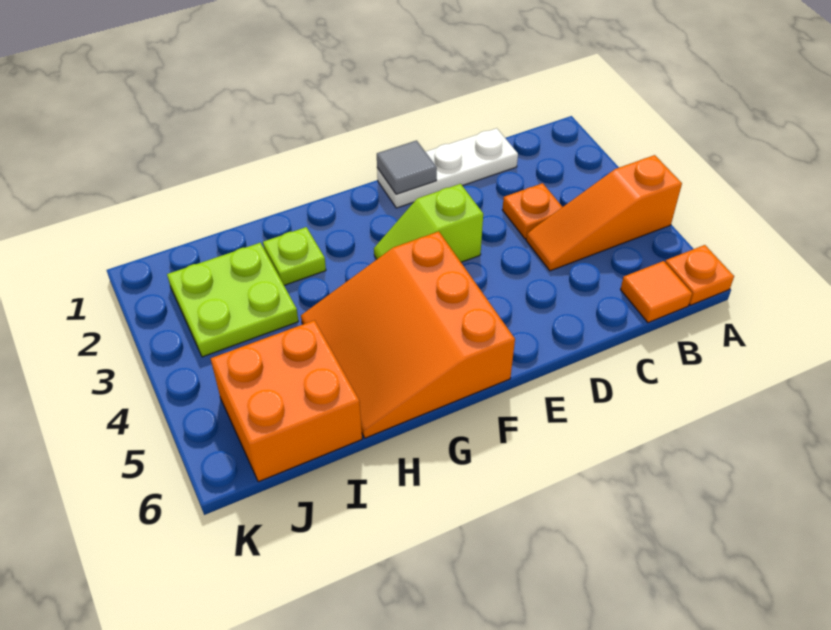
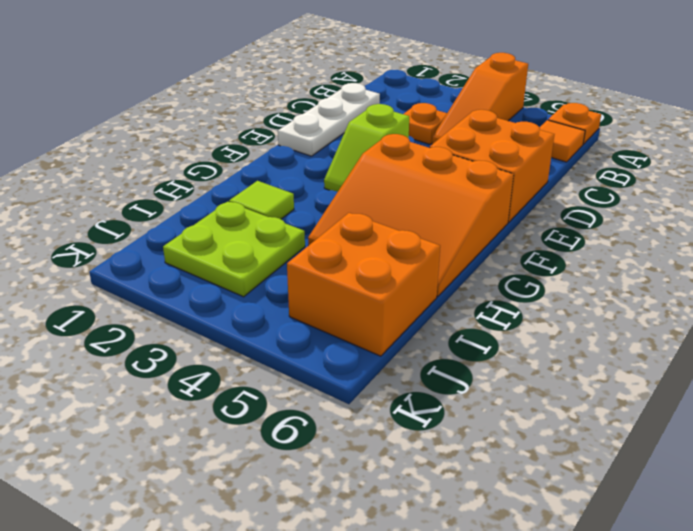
none -> orange 2x2 brick [429,110,554,223]
grey 1x1 tile [377,140,437,194] -> none
lime 1x1 plate [263,227,326,285] -> lime 1x1 tile [229,181,294,219]

